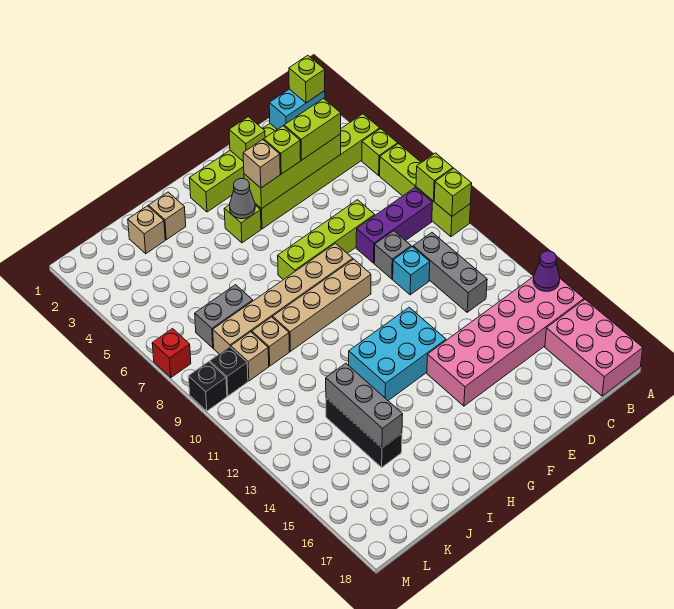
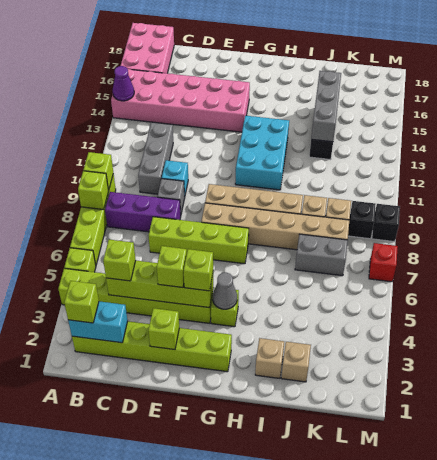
lime 1x2 brick [284,99,341,160] -> lime 1x1 brick [103,240,136,281]
tan 1x1 brick [243,140,280,188] -> lime 1x1 brick [184,249,213,291]
cyan 2x3 brick [349,307,446,401] -> cyan 2x3 brick turned to [235,116,289,190]

